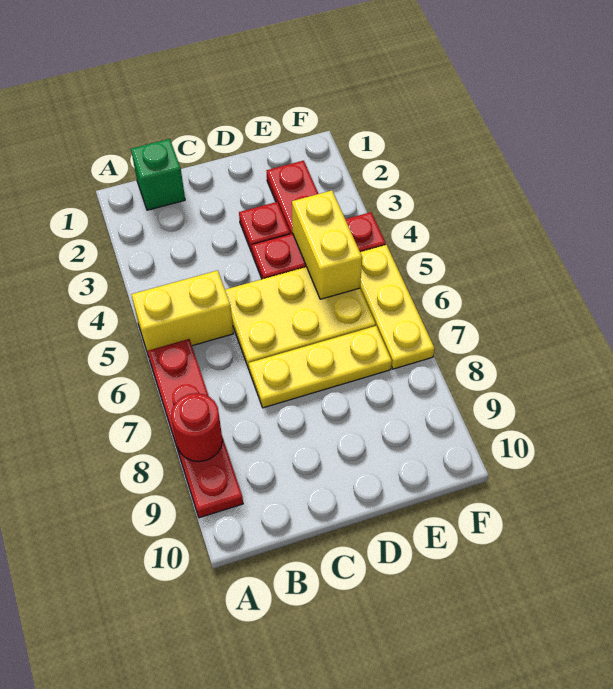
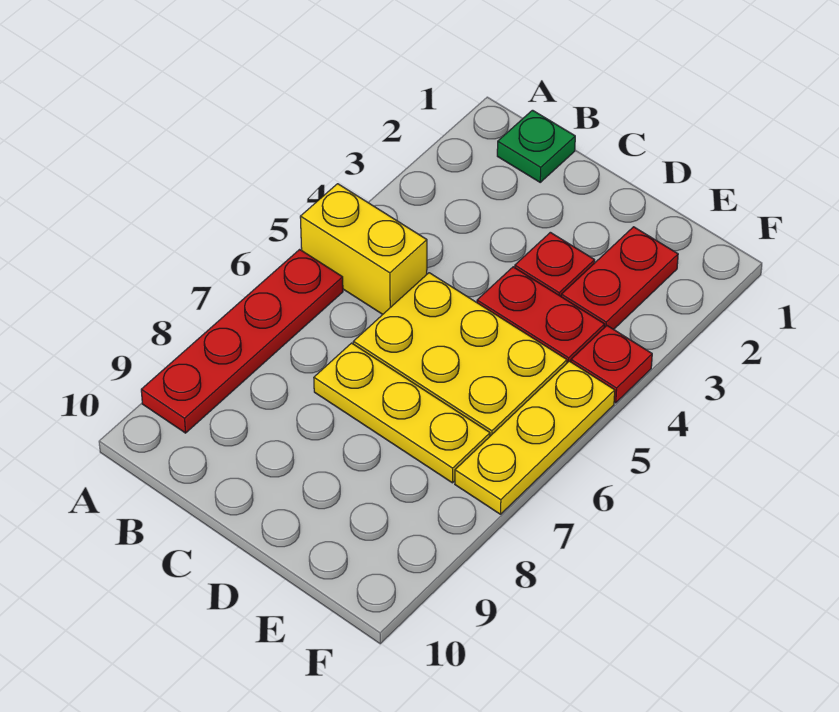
red 1x1 round brick [171,393,223,462] -> none
green 1x1 brick [131,139,185,210] -> green 1x1 plate [497,110,575,182]
yellow 1x2 brick [292,191,362,299] -> none

